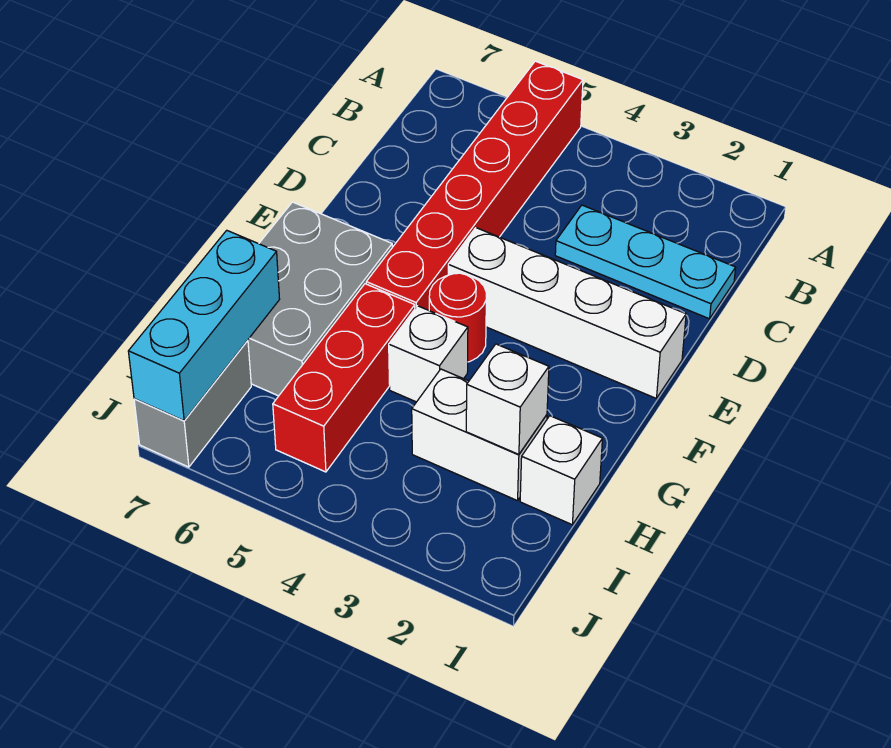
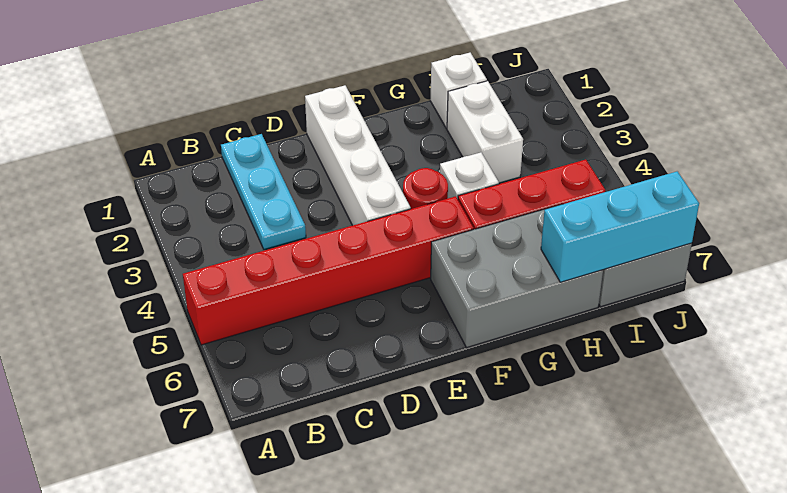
white 1x1 brick [466,344,549,454] -> none

